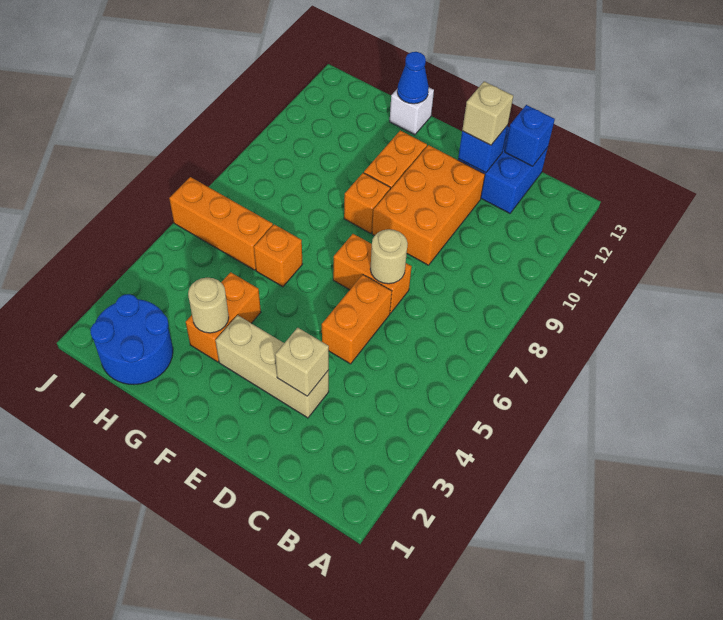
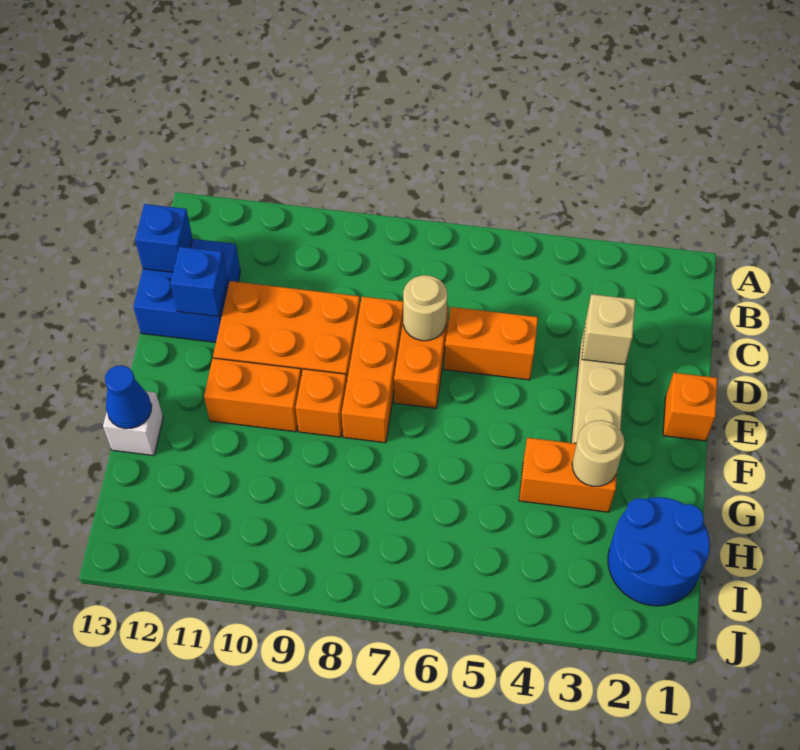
tan 1x1 brick [462,81,513,145] -> none
orange 1x1 brick [254,224,303,287] -> orange 1x1 brick moved to [663,373,717,441]
orange 1x3 brick [169,177,273,270] -> orange 1x3 brick moved to [342,297,403,443]

